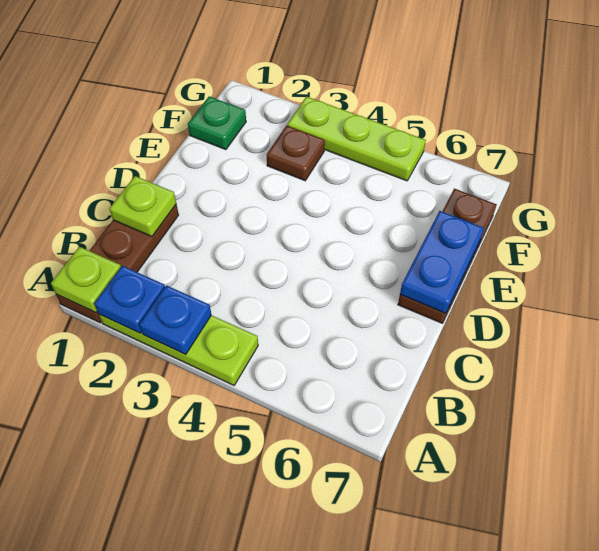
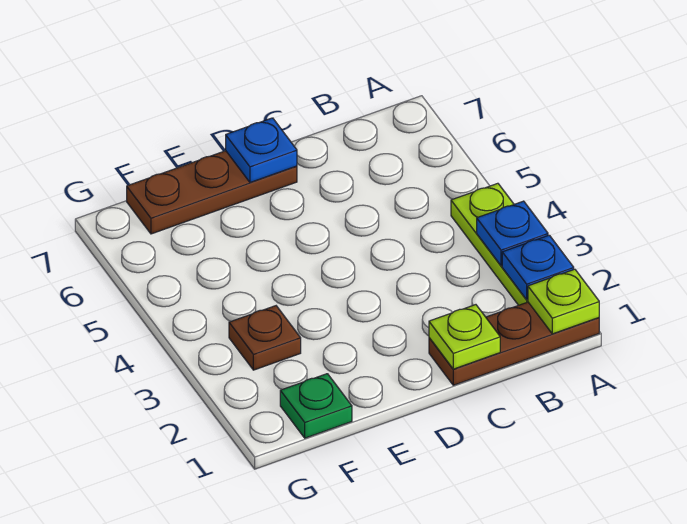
blue 1x2 plate [400,211,484,313] -> blue 1x1 plate [226,118,297,182]
lime 1x3 plate [287,97,426,181] -> none

